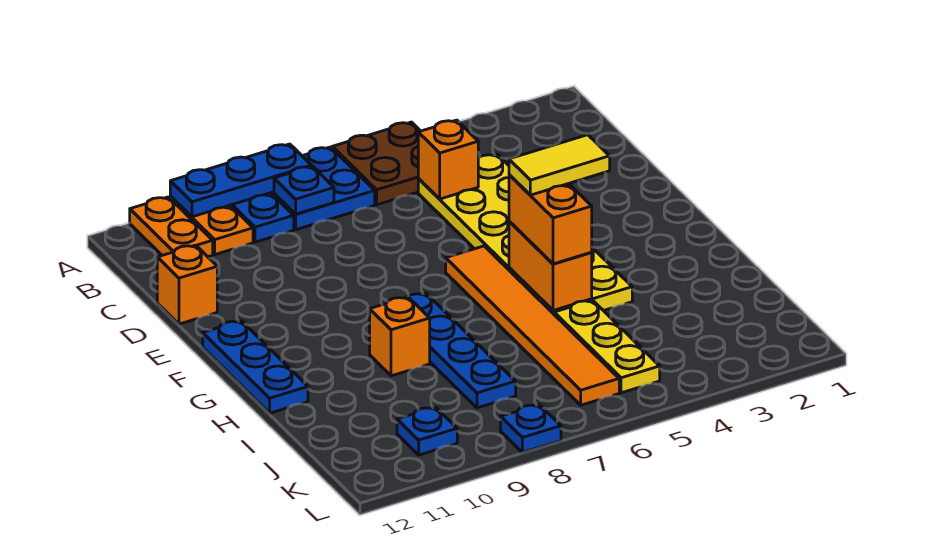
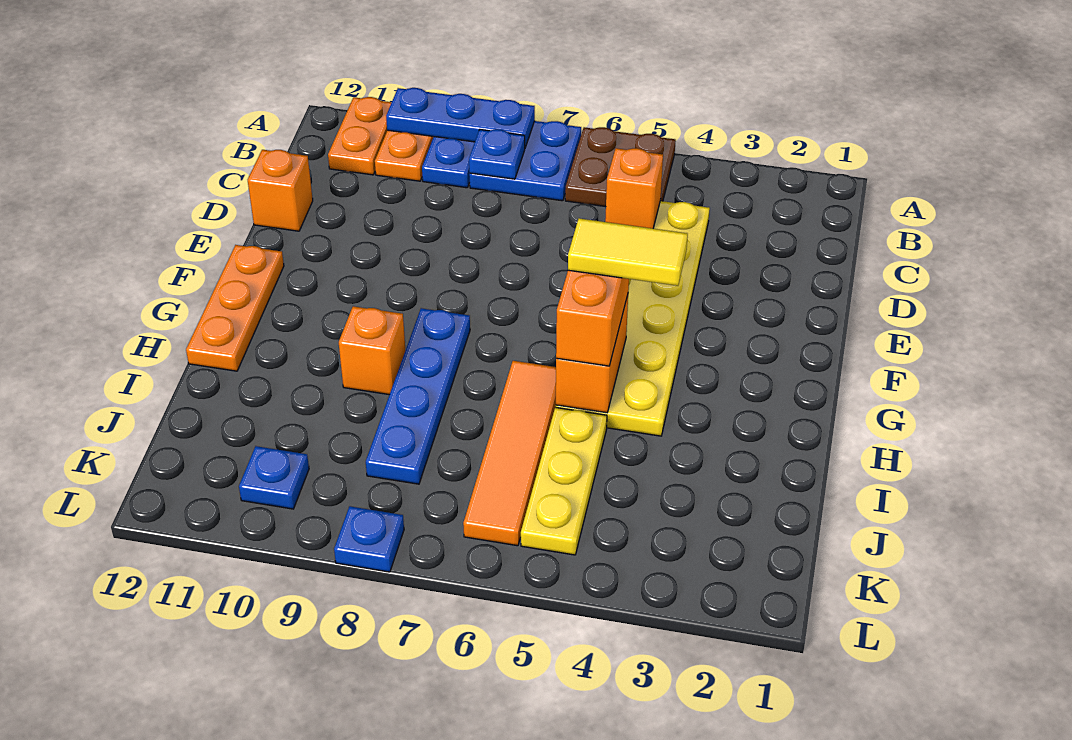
orange 1x6 tile [446,246,619,405] -> orange 1x4 tile [463,361,556,546]
blue 1x3 plate [203,321,308,413] -> orange 1x3 plate [186,245,284,371]

